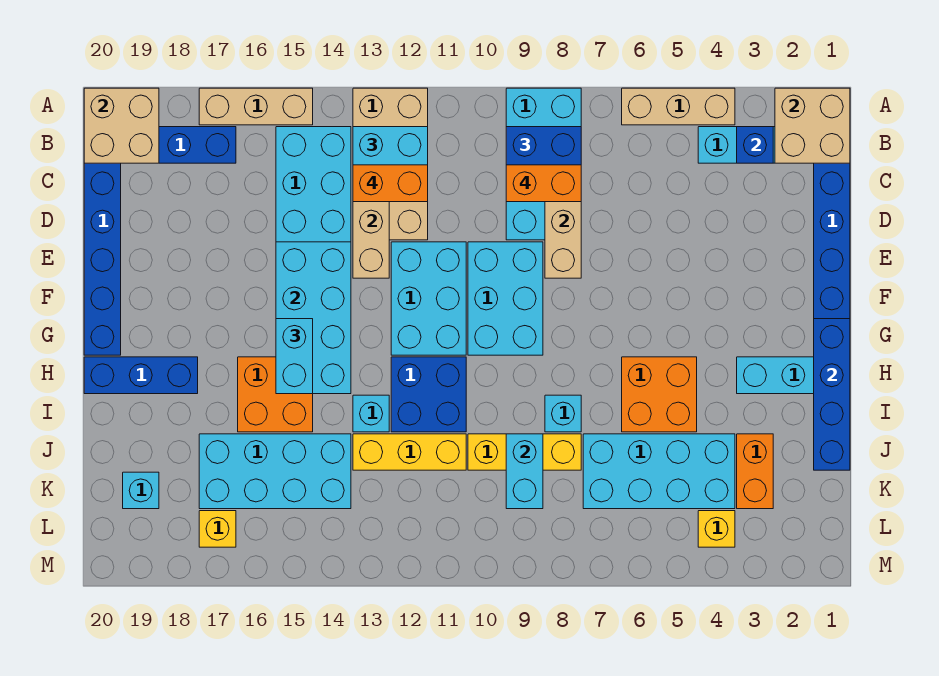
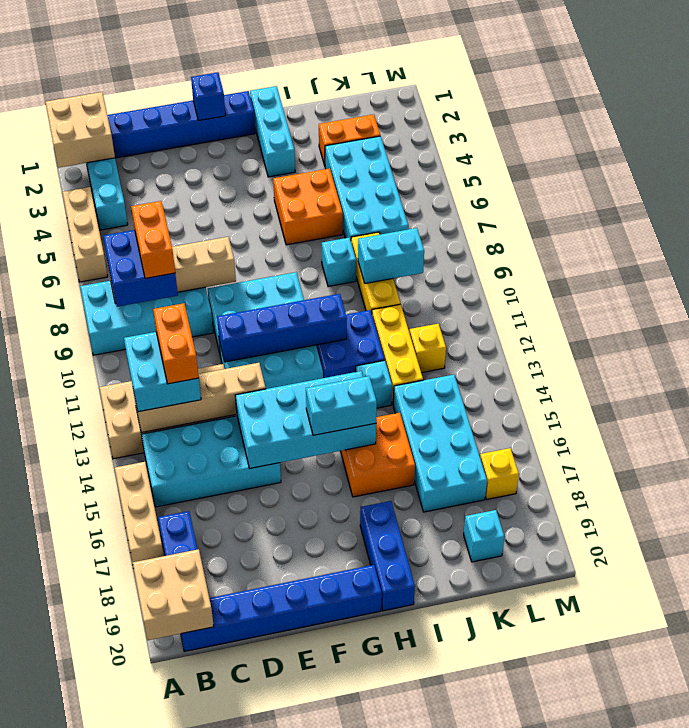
blue 1x1 brick [737,127,773,163] -> blue 1x1 brick moved to [191,72,225,121]
blue 1x4 brick [814,319,850,470] -> blue 1x4 brick moved to [217,294,347,362]
yellow 1x1 brick [698,511,735,547] -> yellow 1x1 brick moved to [410,324,446,373]

